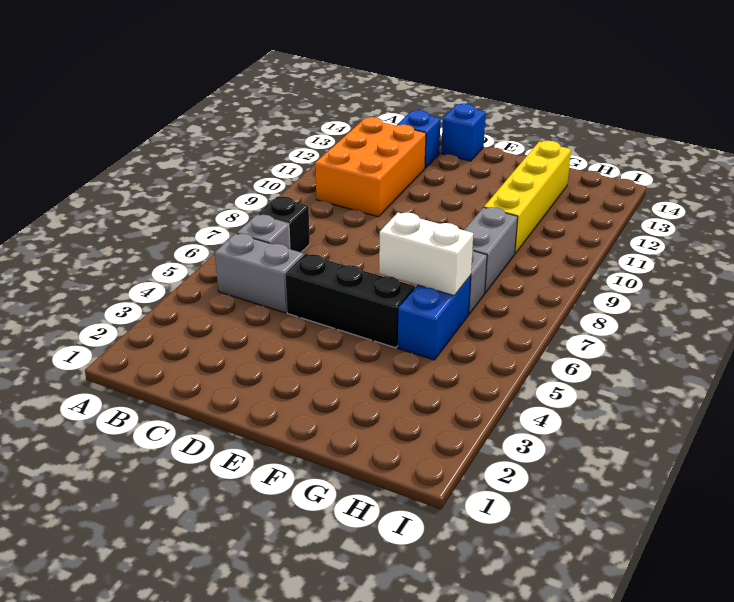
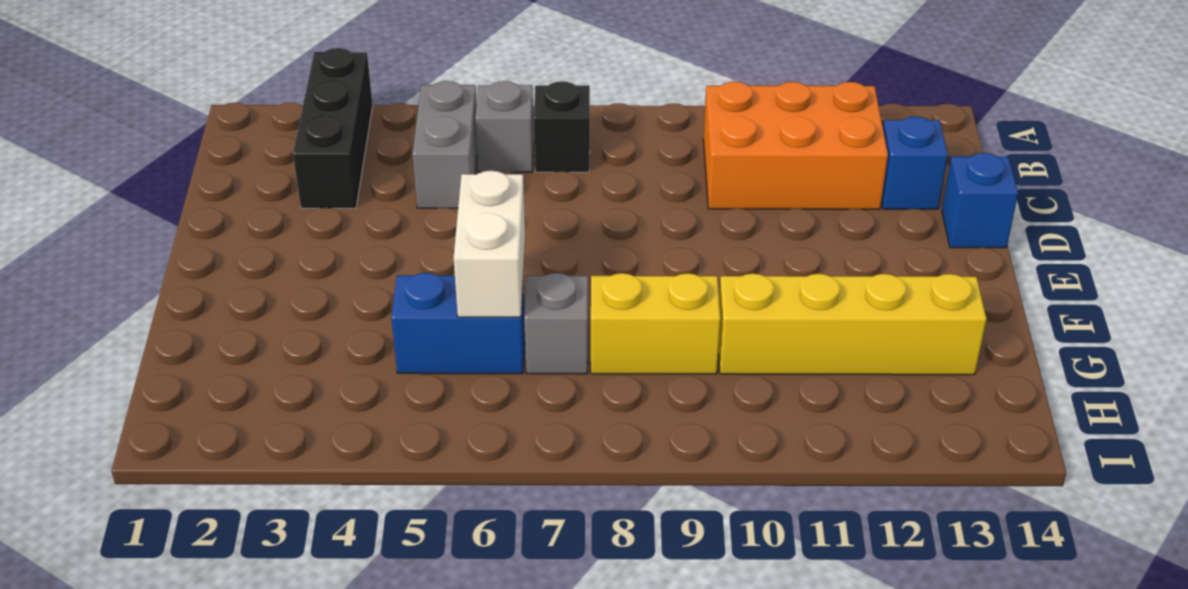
black 1x3 brick [285,254,415,348] -> black 1x3 brick moved to [293,48,373,208]
grey 1x2 brick [464,207,518,293] -> yellow 1x2 brick [591,273,721,374]

